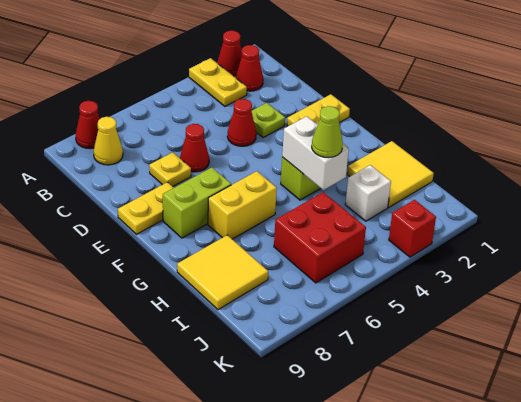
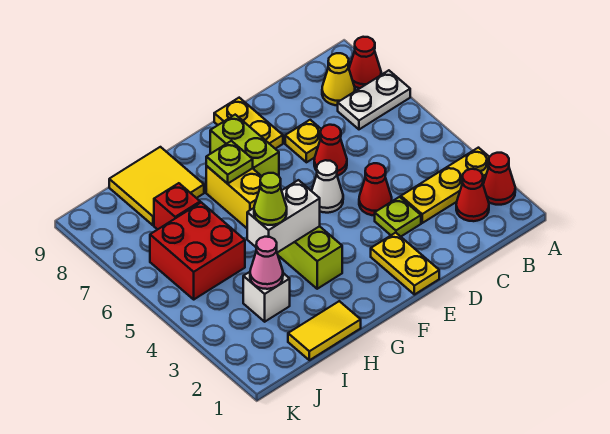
yellow 1x2 plate [189,58,247,106] -> yellow 1x3 plate [401,148,489,223]
none -> white 1x2 plate [338,70,410,129]
none -> white 1x1 cone [312,160,343,213]
none -> lime 1x1 plate [206,141,253,184]
yellow 2x2 tile [347,141,434,207] -> yellow 1x2 tile [288,301,361,360]
none -> pink 1x1 cone [250,237,283,289]
red 1x1 brick [389,200,436,257] -> red 1x1 brick moved to [154,183,200,230]

